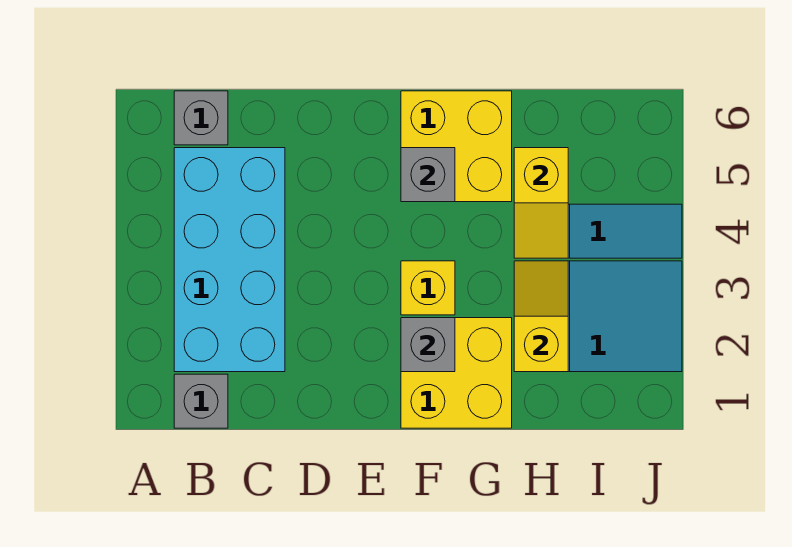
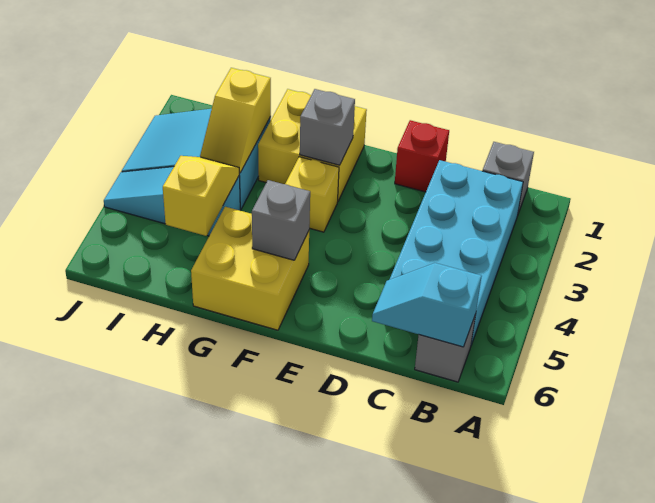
none -> cyan 1x2 slope [372,263,481,347]
none -> red 1x1 brick [395,120,449,192]

